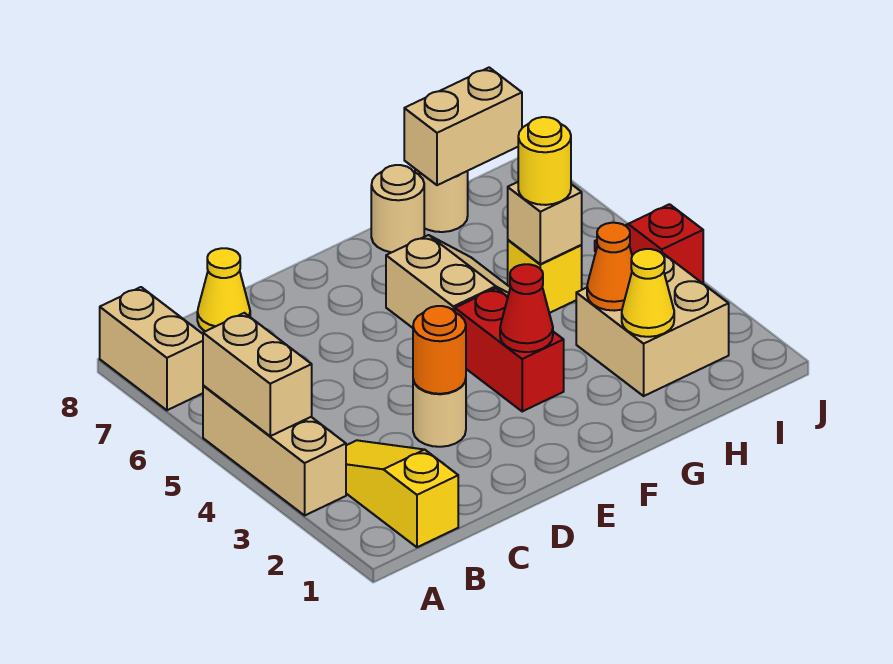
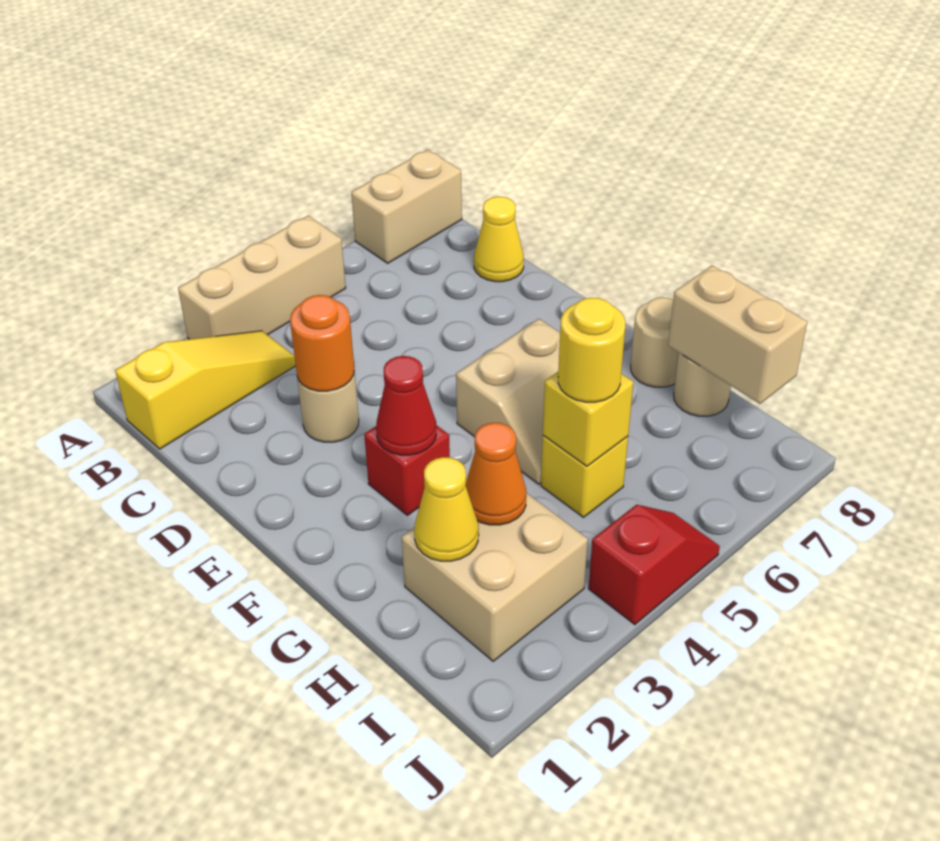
tan 1x2 brick [203,313,312,436] -> none
red 1x2 brick [455,288,564,411] -> red 1x1 brick [364,425,450,515]
tan 1x1 brick [508,182,582,264] -> yellow 1x1 brick [543,372,633,466]

